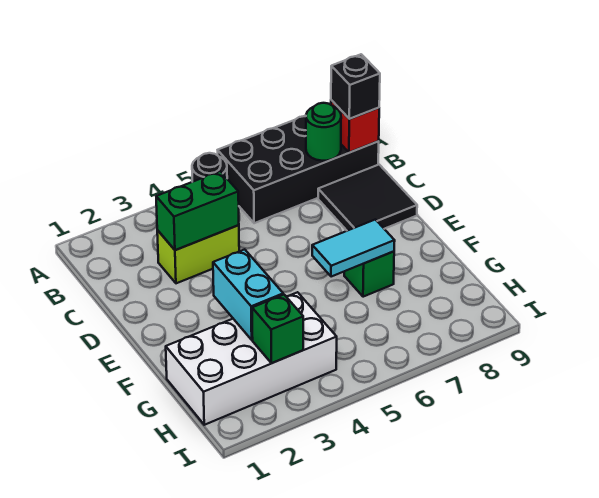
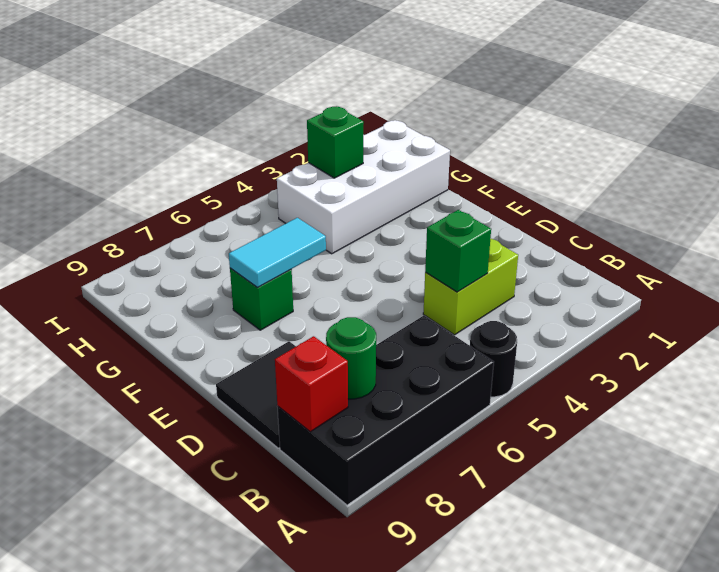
black 1x1 brick [331,54,380,119] -> none
green 1x2 brick [156,171,239,250] -> green 1x1 brick [425,210,491,292]
cyan 1x2 brick [213,249,283,340] -> none

